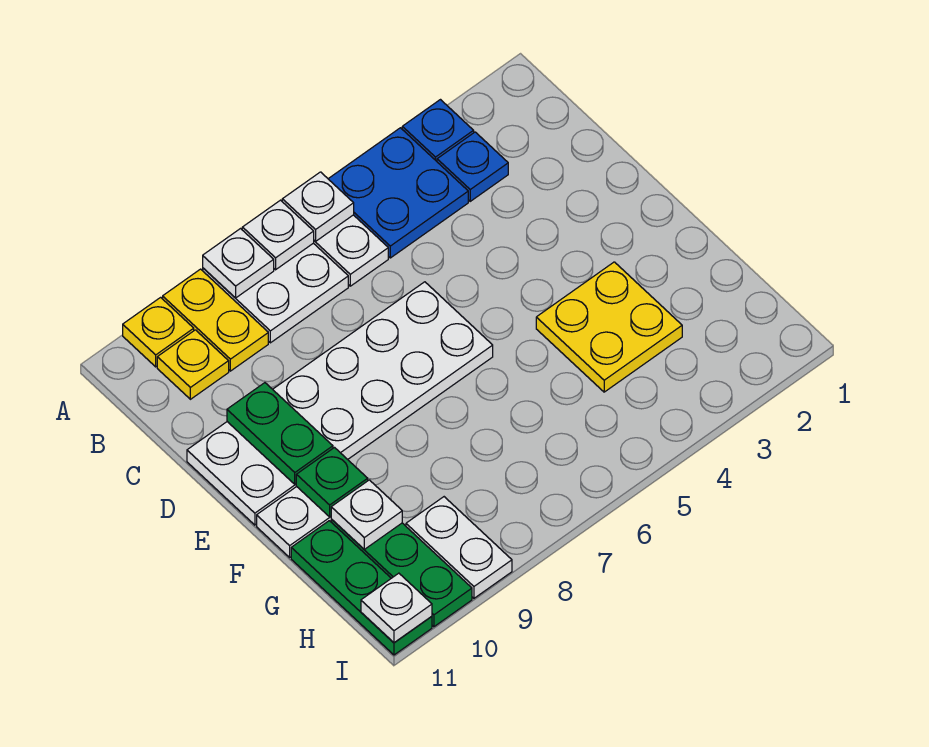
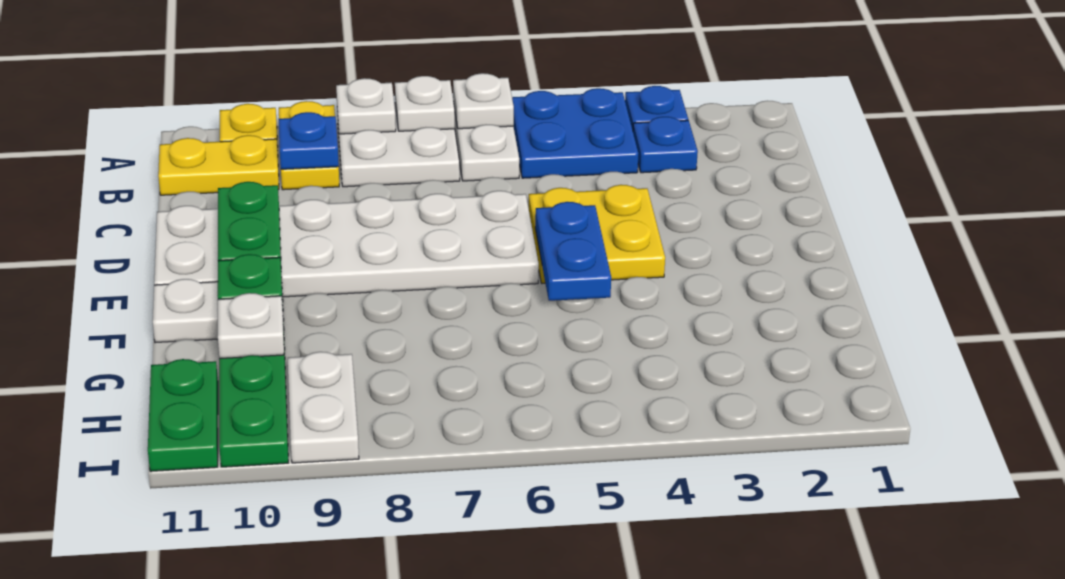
none -> blue 1x1 plate [279,112,339,169]
yellow 1x1 plate [157,330,229,399] -> yellow 1x2 plate [158,135,279,195]
none -> blue 1x2 plate [535,202,611,301]
yellow 2x2 plate [536,262,682,392] -> yellow 2x2 plate moved to [529,185,665,283]
green 1x3 plate [291,521,432,655] -> green 1x2 plate [148,359,218,471]
white 1x1 plate [361,573,432,643] -> none

